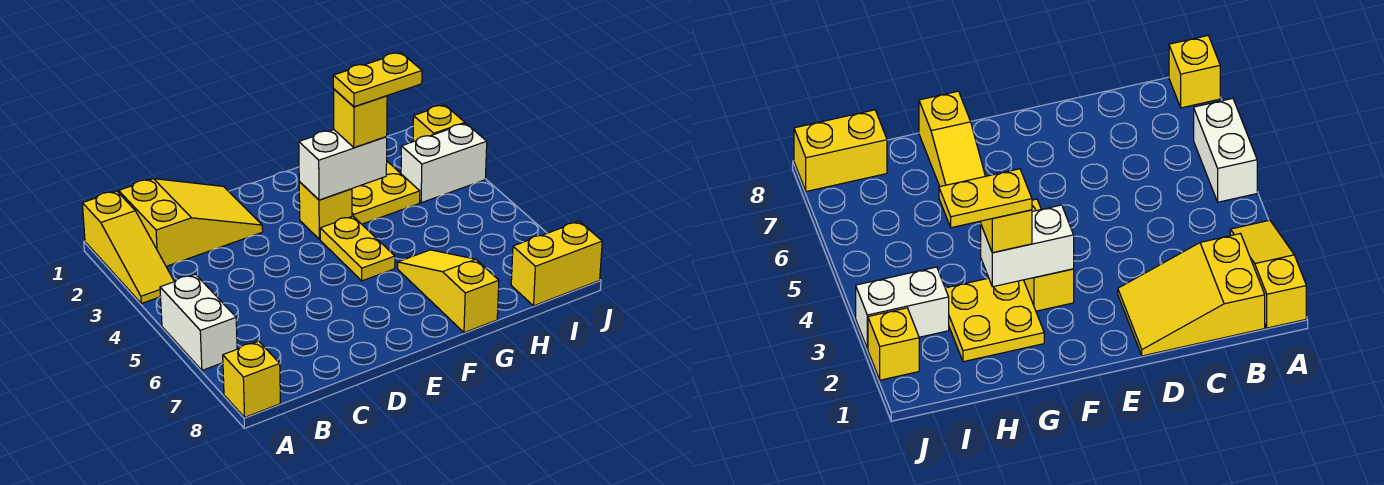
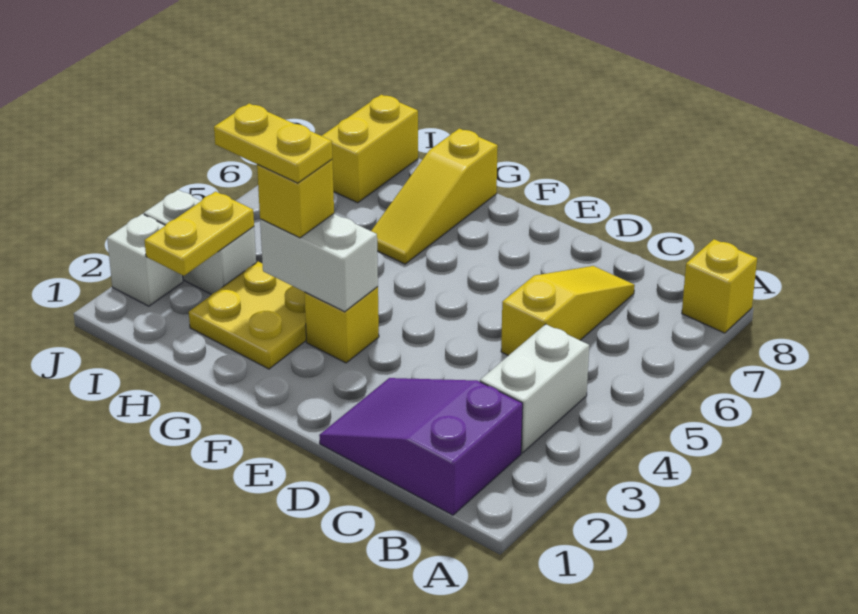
yellow 1x3 slope [82,191,174,303] -> yellow 1x3 slope moved to [501,266,635,356]
white 1x2 brick [160,274,237,370] -> white 1x2 brick moved to [480,324,589,453]
yellow 2x3 slope [119,179,263,266] -> purple 2x3 slope [319,378,523,515]
yellow 1x2 plate [320,216,395,281] -> yellow 1x2 plate moved to [144,191,254,276]
yellow 1x2 brick [511,221,602,306] -> yellow 1x2 brick turned to [322,95,418,203]
yellow 1x1 brick [413,105,465,142] -> white 1x1 brick [107,214,183,306]

